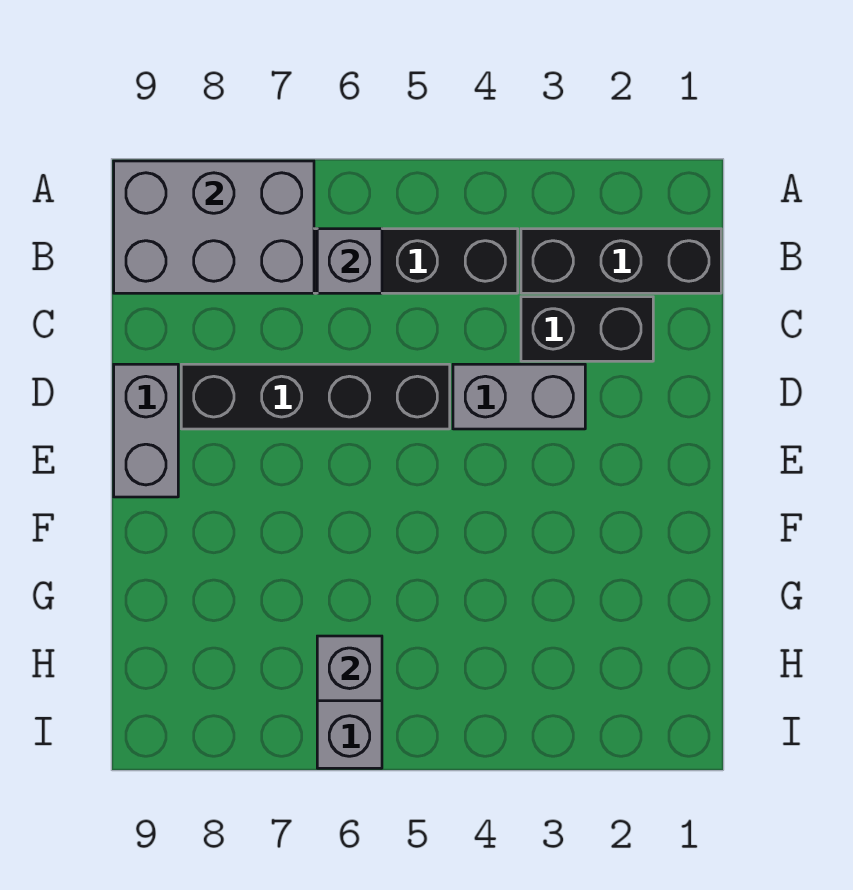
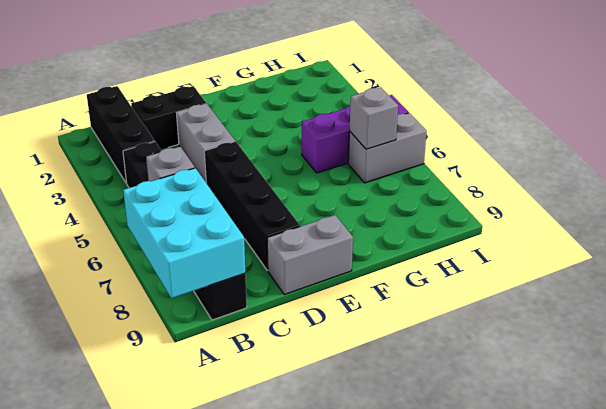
grey 2x3 brick [114,161,314,293] -> cyan 2x3 brick [123,168,245,298]
black 1x2 brick [521,297,653,361] -> black 1x2 brick turned to [131,86,206,150]
none -> purple 1x3 brick [302,95,409,173]

